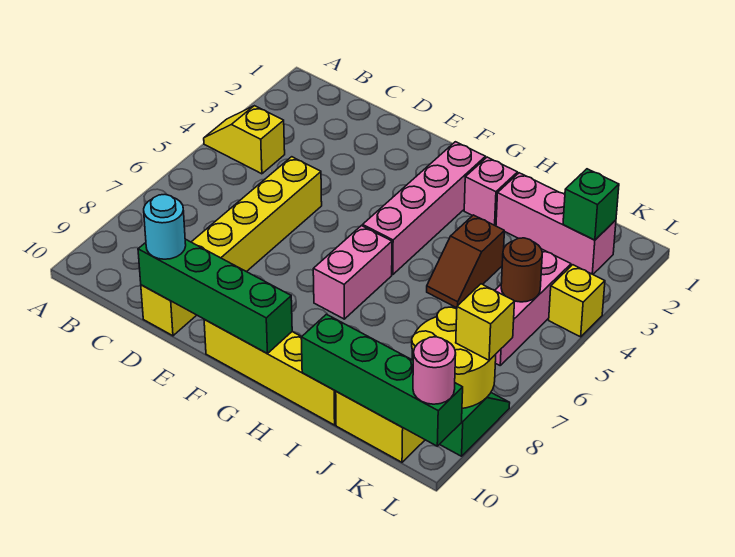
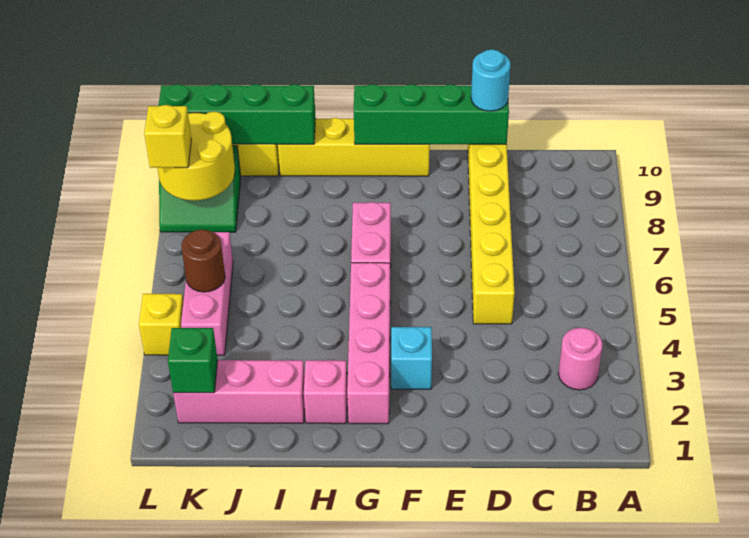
yellow 1x2 slope [204,106,285,174] -> none
none -> cyan 1x1 brick [391,327,432,389]
brown 1x2 slope [427,215,504,308] -> none
pink 1x1 round brick [413,337,456,404] -> pink 1x1 round brick moved to [558,328,603,390]

